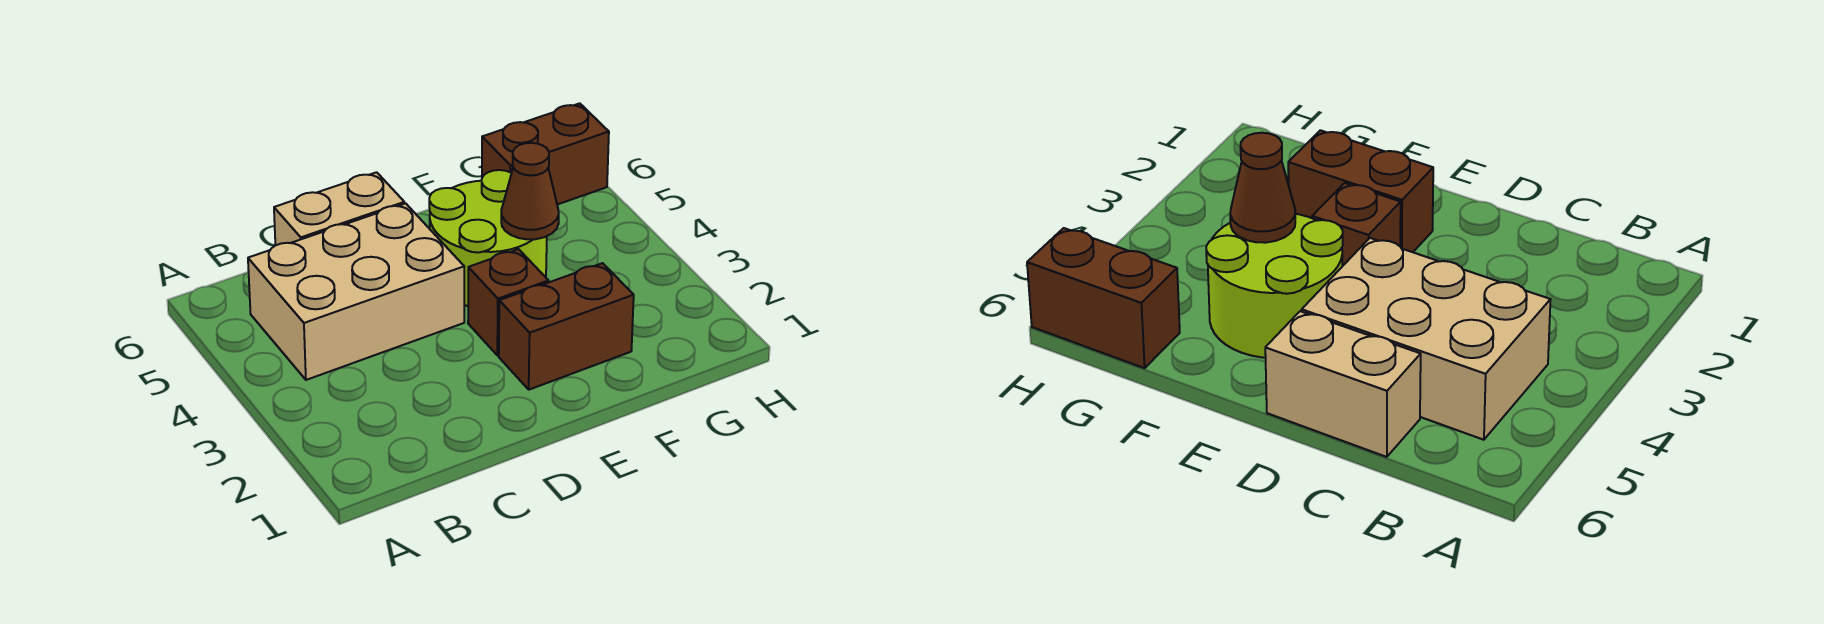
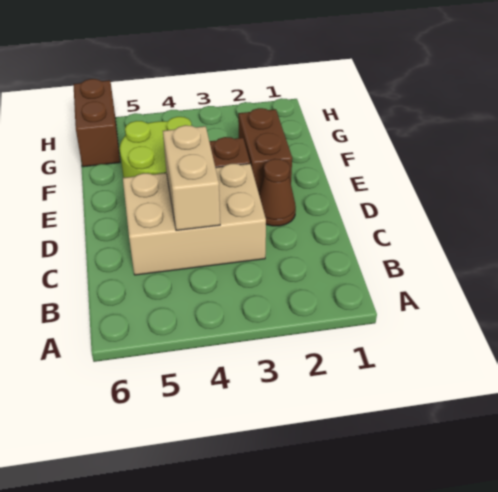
tan 2x3 brick [248,203,464,380] -> tan 2x3 brick turned to [123,164,266,275]
tan 1x2 brick [274,172,404,245] -> tan 1x2 brick moved to [163,125,220,230]
brown 1x1 cone [501,143,559,239] -> brown 1x1 cone moved to [259,159,296,226]

